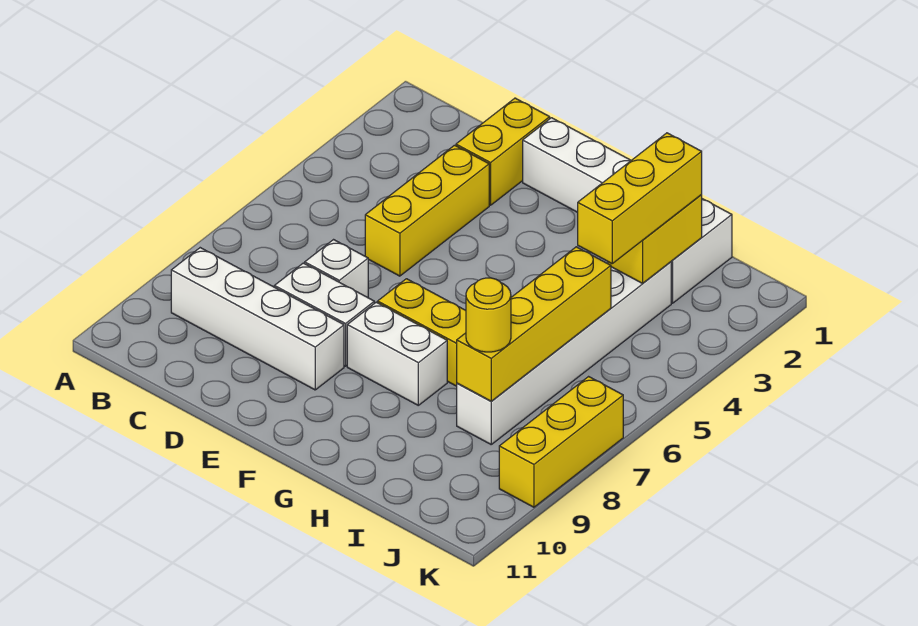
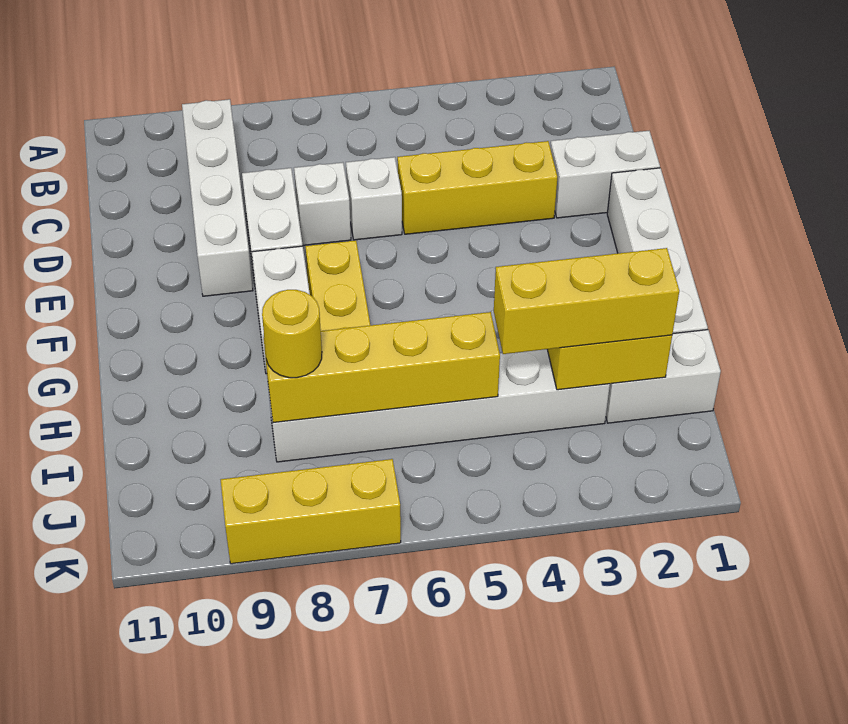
yellow 1x2 brick [456,98,550,205] -> white 1x2 brick [550,131,660,218]
none -> white 1x1 brick [346,157,402,240]

